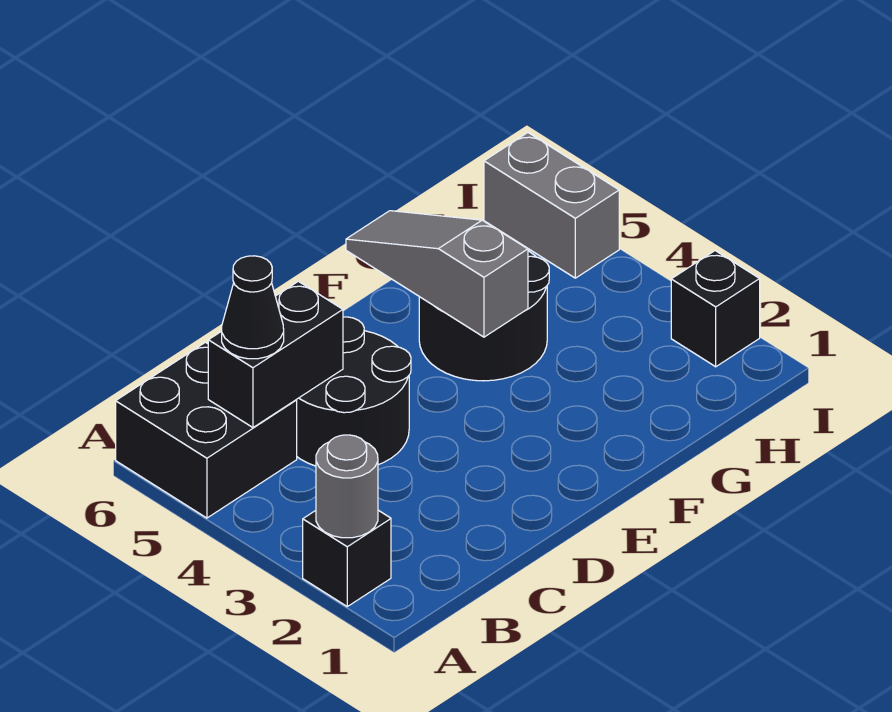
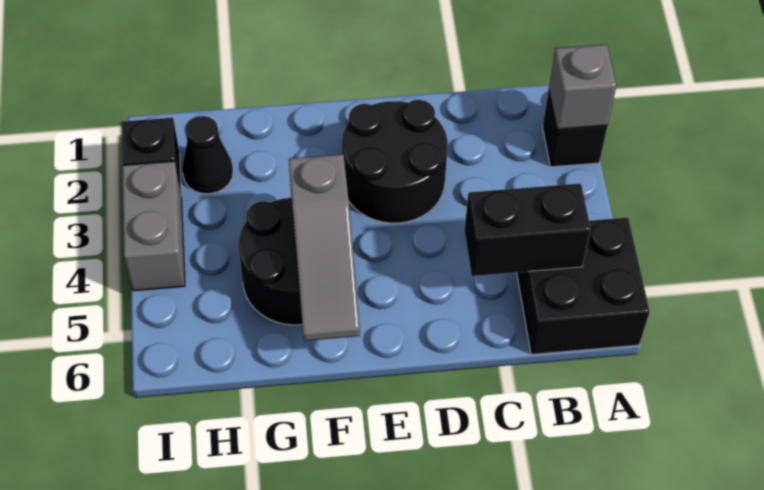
grey 1x1 round brick [316,435,378,538] -> grey 1x1 brick [549,44,617,129]
black 1x1 cone [222,256,284,359] -> black 1x1 cone moved to [182,116,233,194]
black 2x2 round brick [297,317,411,466] -> black 2x2 round brick moved to [342,100,448,223]
grey 1x2 brick [484,133,619,278] -> grey 1x2 brick moved to [122,161,185,291]

